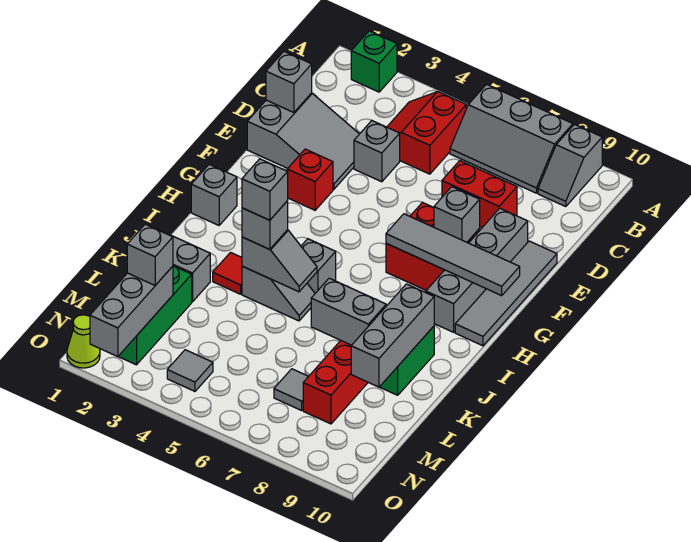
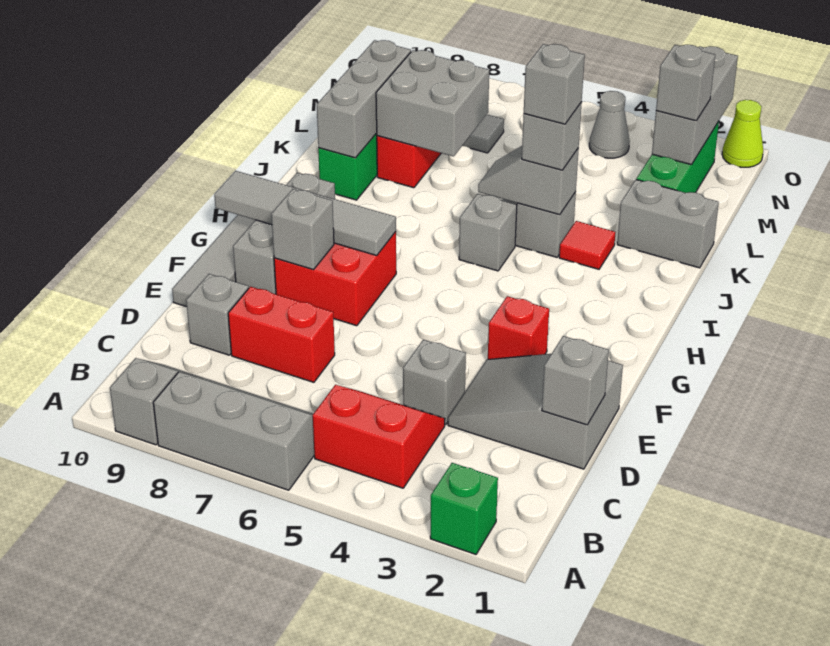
red 2x2 slope [387,92,466,174] -> red 2x2 slope turned to [313,385,445,488]
grey 1x4 brick [426,208,528,332] -> grey 1x3 brick [233,173,335,294]
grey 1x1 brick [191,164,237,225] -> grey 1x1 brick moved to [186,274,249,355]
grey 1x2 brick [311,278,386,345] -> grey 2x2 brick [376,50,489,156]
grey 1x1 tile [167,350,213,391] -> grey 1x1 cone [589,91,630,158]

